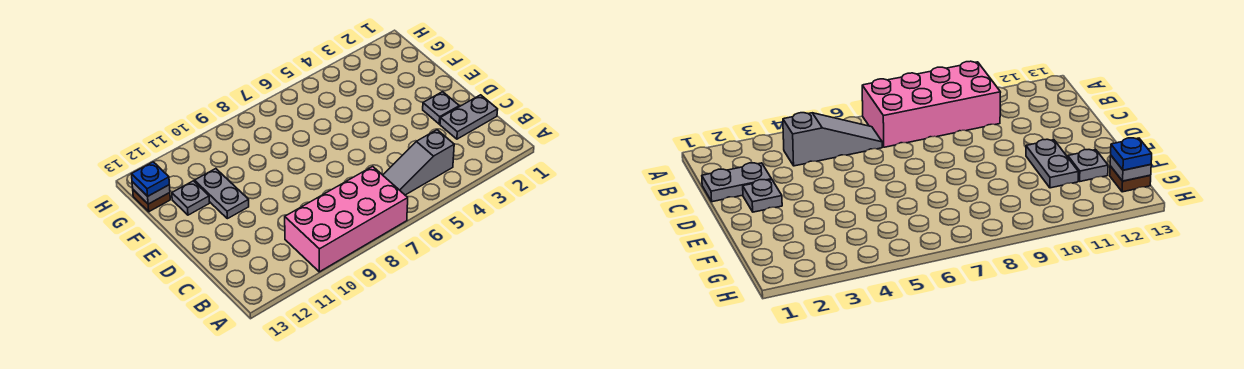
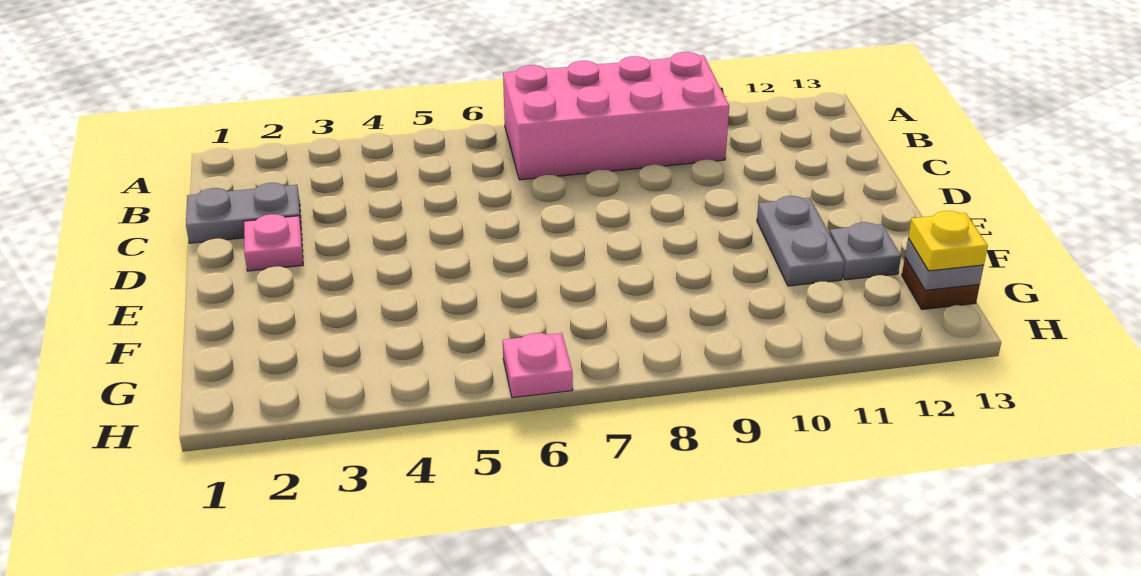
grey 1x3 slope [383,130,454,195] -> none
grey 1x1 plate [423,92,459,124] -> pink 1x1 plate [244,214,303,271]
blue 1x1 plate [132,162,169,196] -> yellow 1x1 plate [908,211,988,271]
none -> pink 1x1 plate [503,333,573,398]

